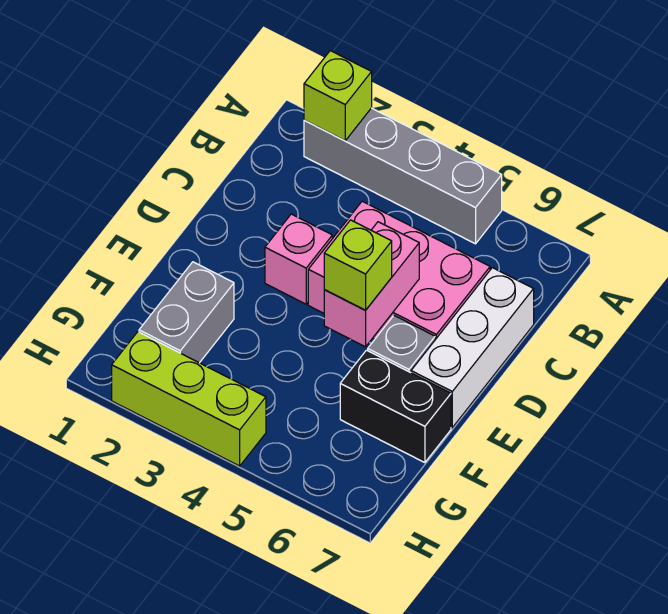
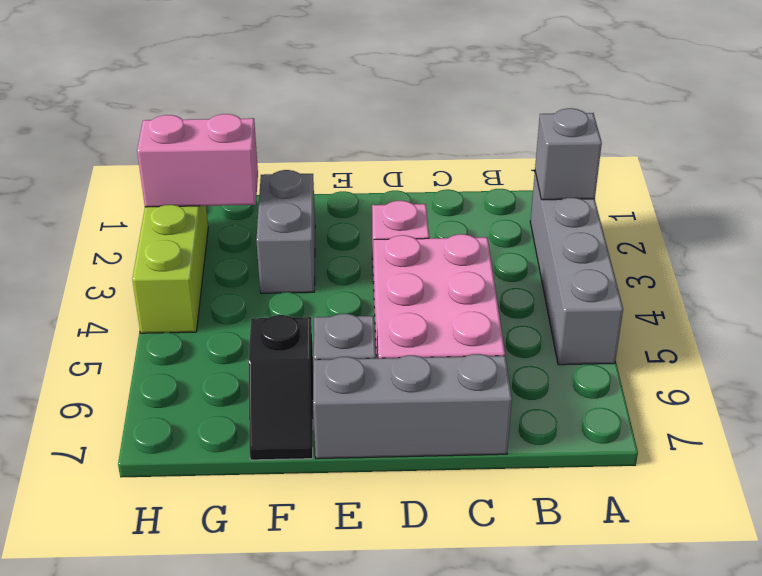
lime 1x1 brick [304,51,372,141] -> grey 1x1 brick [535,108,602,200]
white 1x3 brick [411,268,534,427] -> grey 1x3 brick [313,354,512,459]
pink 1x2 brick [324,222,419,347] -> pink 1x2 brick moved to [137,114,258,207]
lime 1x1 brick [324,220,392,310] -> none
grey 1x2 brick [139,262,234,363] -> grey 1x2 brick turned to [256,170,315,293]
black 1x2 brick [340,350,451,463] -> black 1x2 slope [248,315,313,460]

